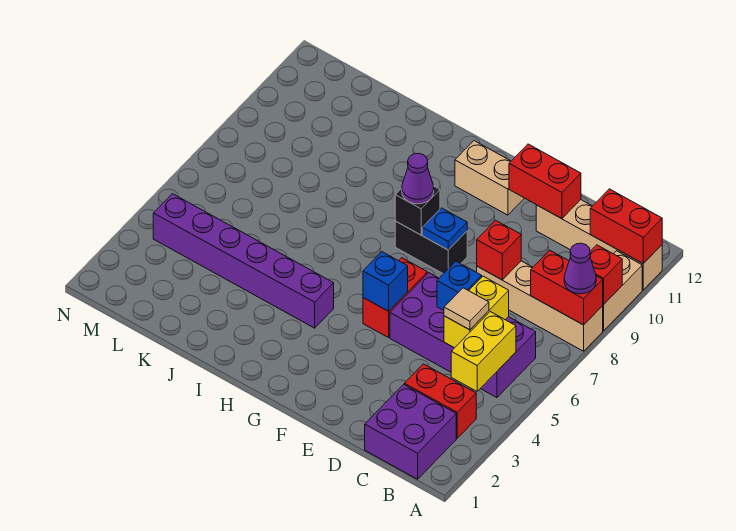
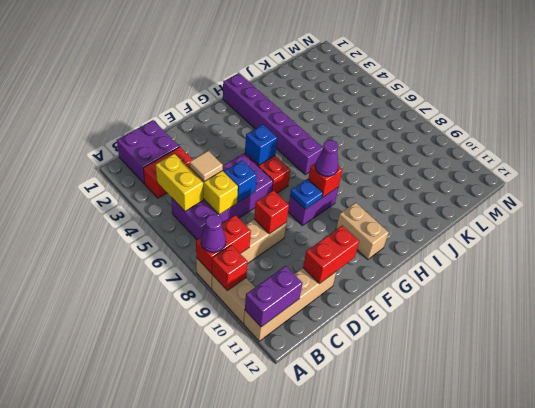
red 1x2 brick [590,189,662,263] -> purple 1x2 brick [245,266,302,327]
black 1x2 brick [395,221,467,274] -> purple 1x2 brick [288,187,339,226]
tan 1x2 brick [455,141,524,215] -> tan 1x2 brick turned to [336,203,389,260]
black 1x1 brick [395,186,440,235] -> red 1x1 brick [308,163,342,198]
purple 1x6 brick [153,194,334,328] -> purple 1x6 brick turned to [223,73,323,175]

